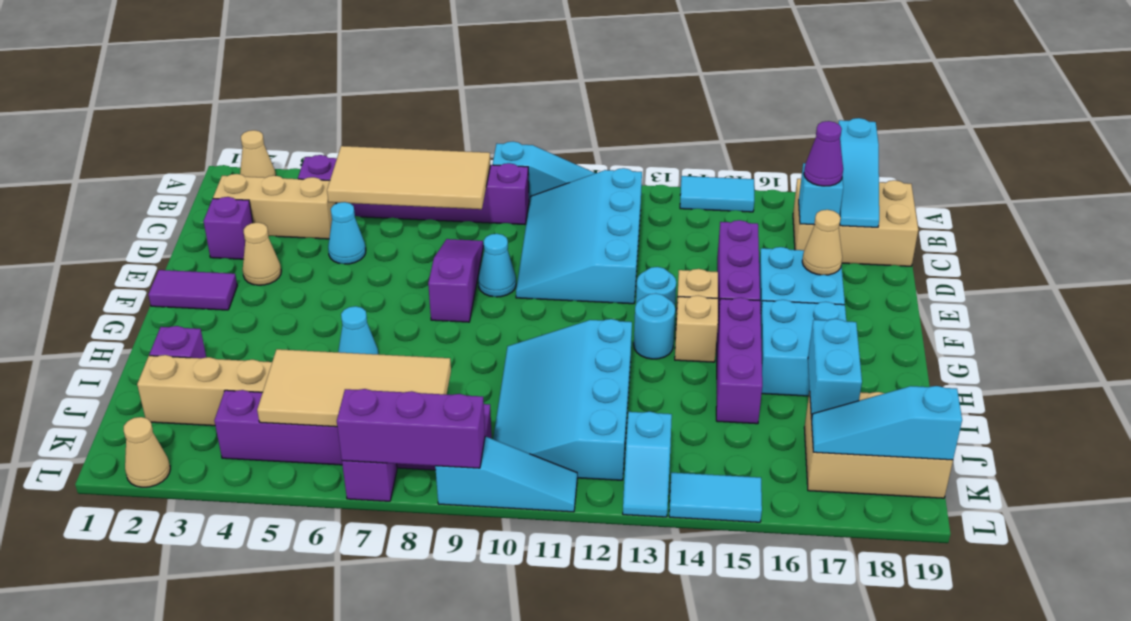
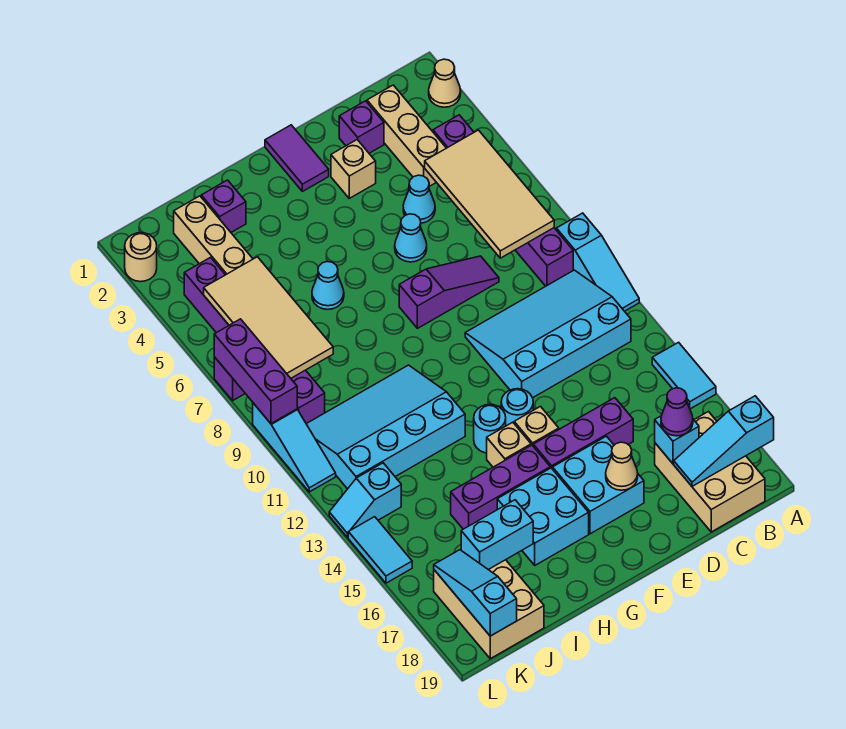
tan 1x1 cone [243,223,281,285] -> tan 1x1 brick [331,140,376,198]
cyan 1x1 cone [478,234,516,297] -> cyan 1x1 cone moved to [395,214,427,262]
tan 1x1 cone [124,417,170,487] -> tan 1x1 round brick [125,233,157,282]

